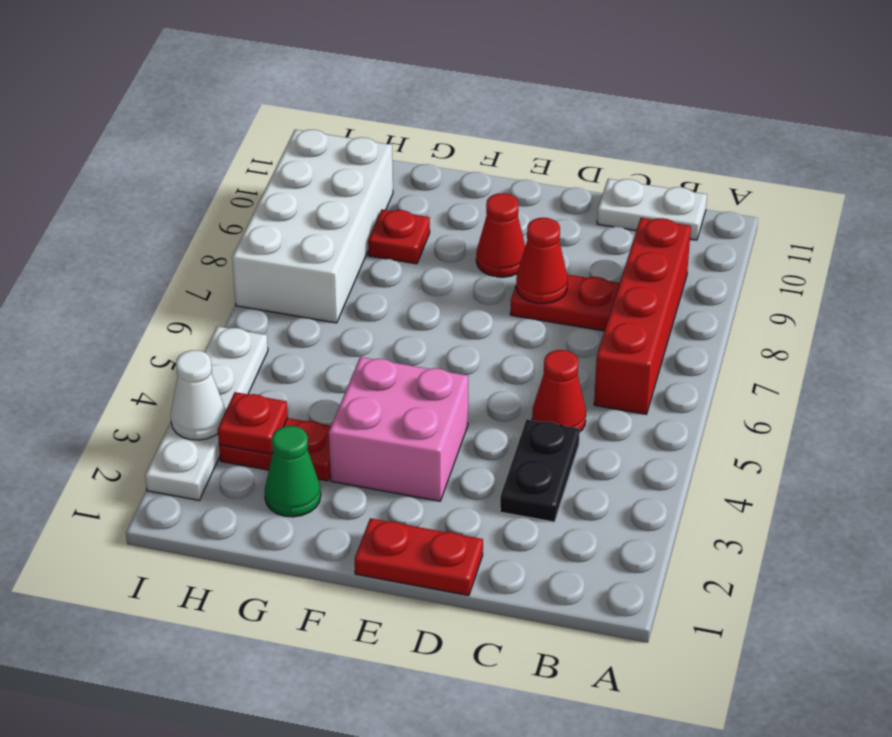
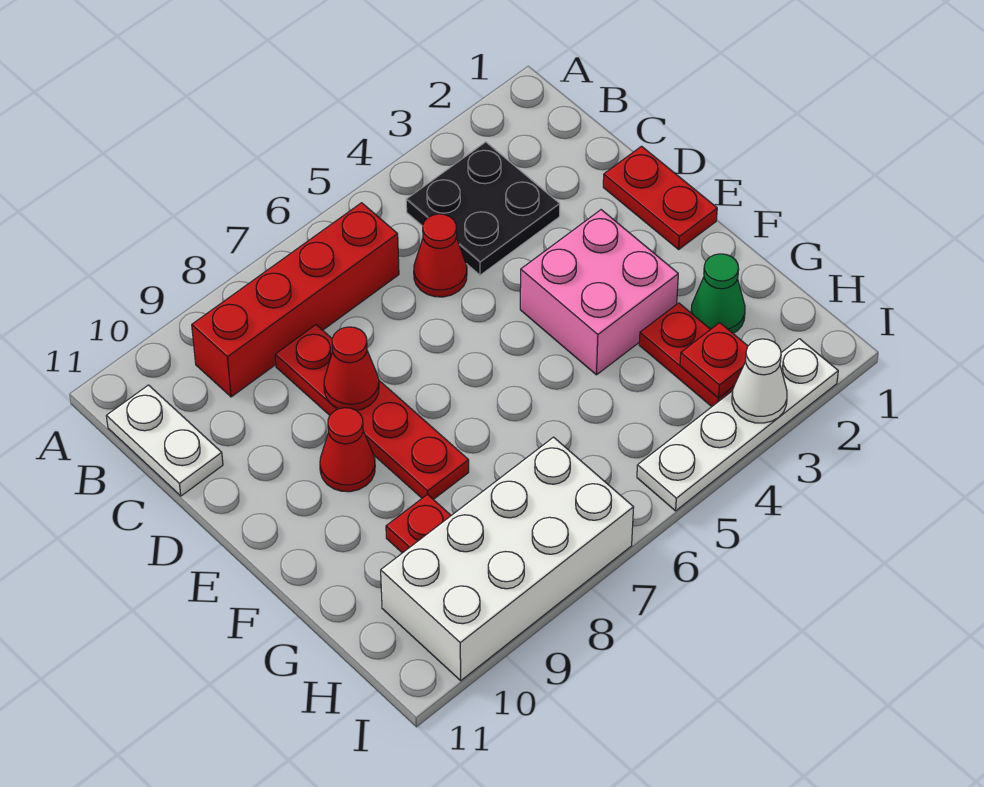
black 1x2 plate [500,419,580,522] -> black 2x2 plate [406,142,560,275]
red 1x2 plate [510,274,620,331] -> red 1x4 plate [275,325,469,499]

